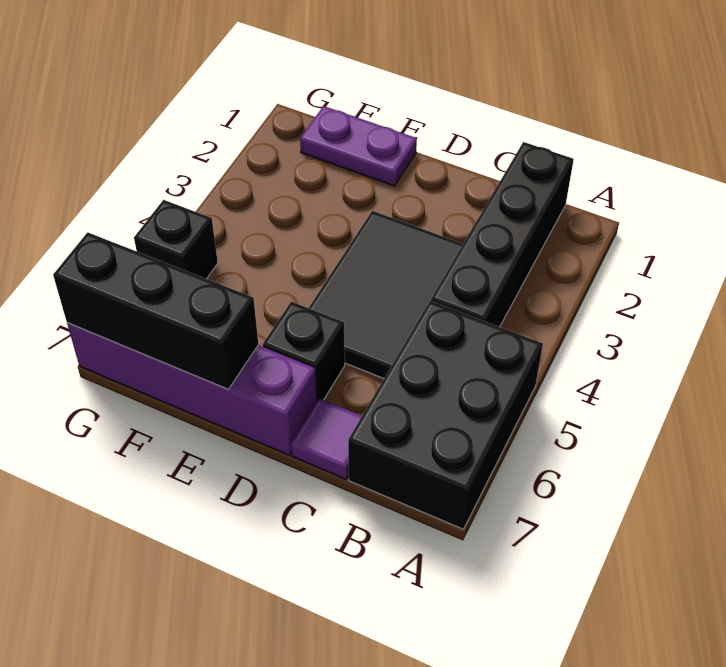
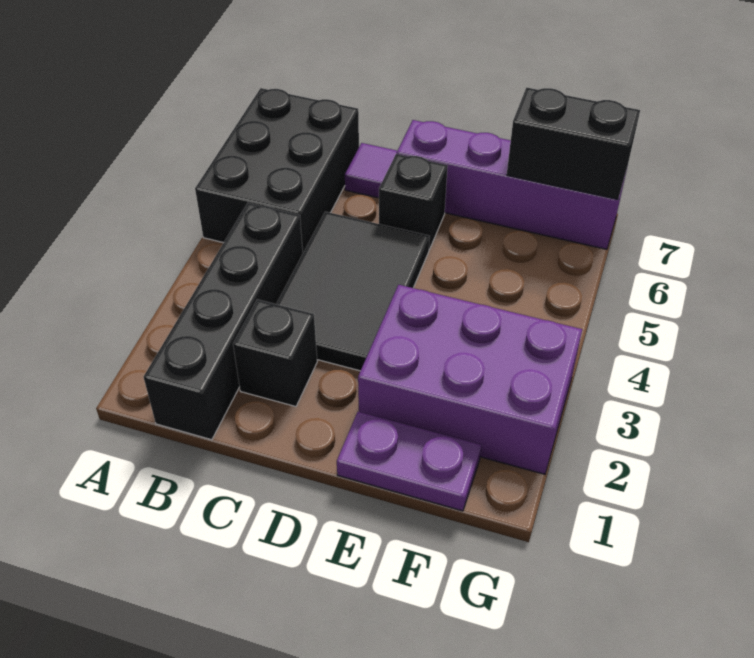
none -> purple 2x3 brick [358,285,582,474]
black 1x3 brick [53,232,258,389] -> black 1x2 brick [507,87,640,199]
black 1x1 brick [134,200,218,279] -> black 1x1 brick moved to [233,299,317,407]

